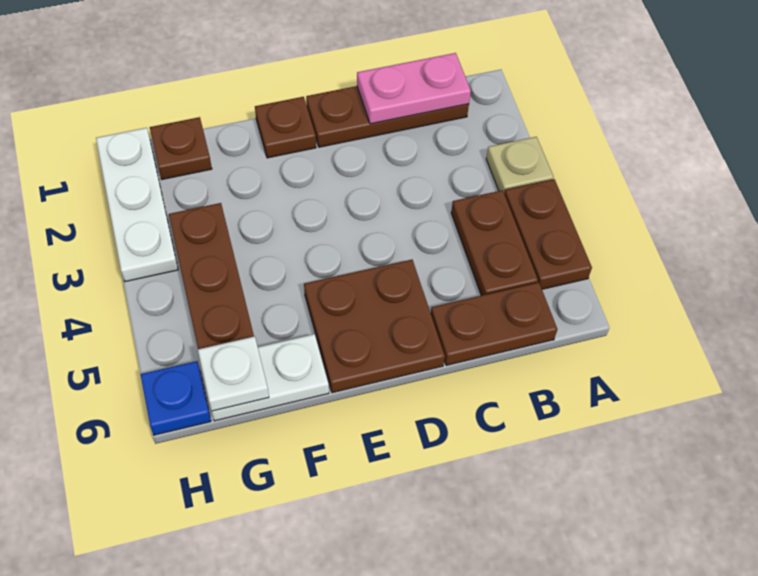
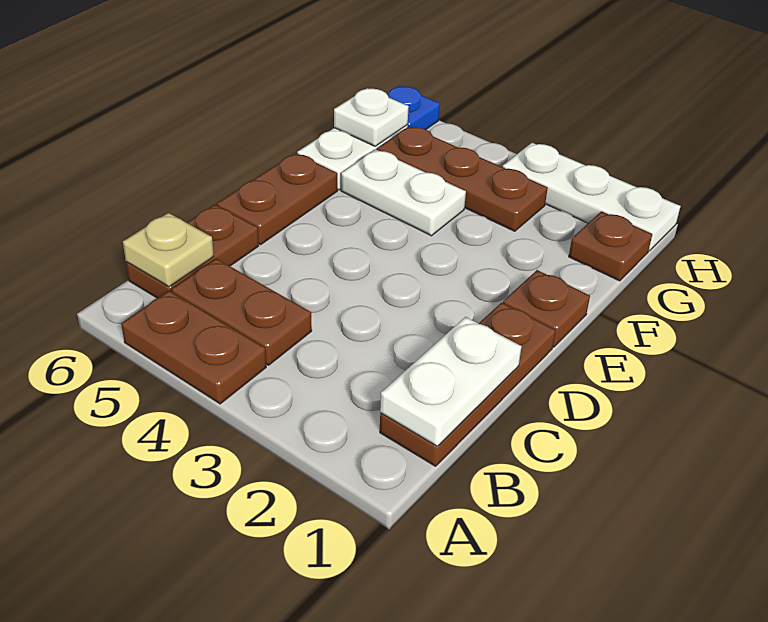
tan 1x1 plate [486,137,554,194] -> tan 1x1 plate moved to [123,213,214,287]
pink 1x2 plate [357,53,471,124] -> white 1x2 plate [380,317,522,446]
brown 2x2 plate [304,260,445,393] -> brown 1x2 plate [217,153,337,244]
none -> white 1x2 plate [341,149,466,236]

